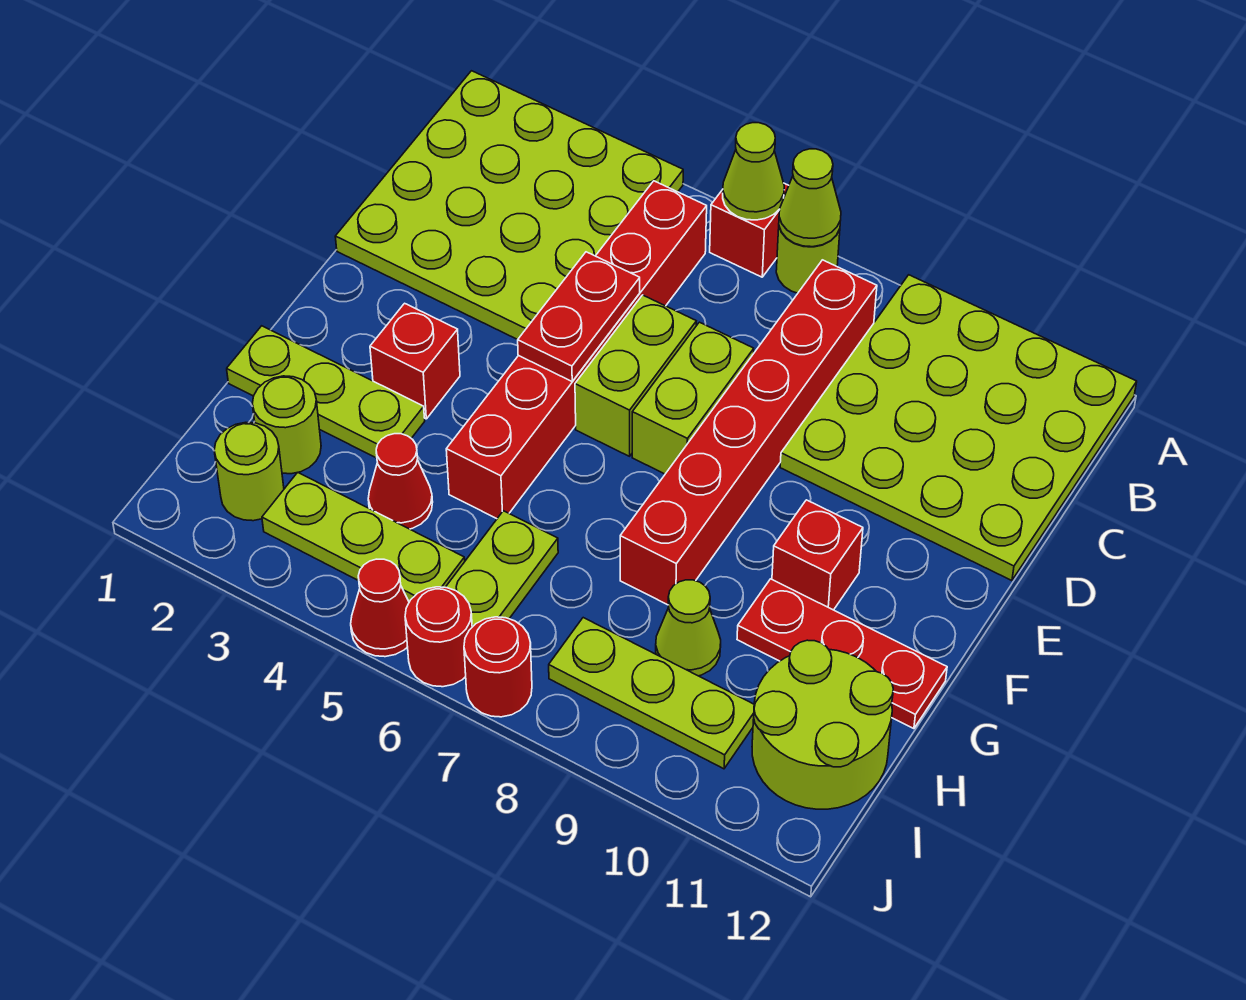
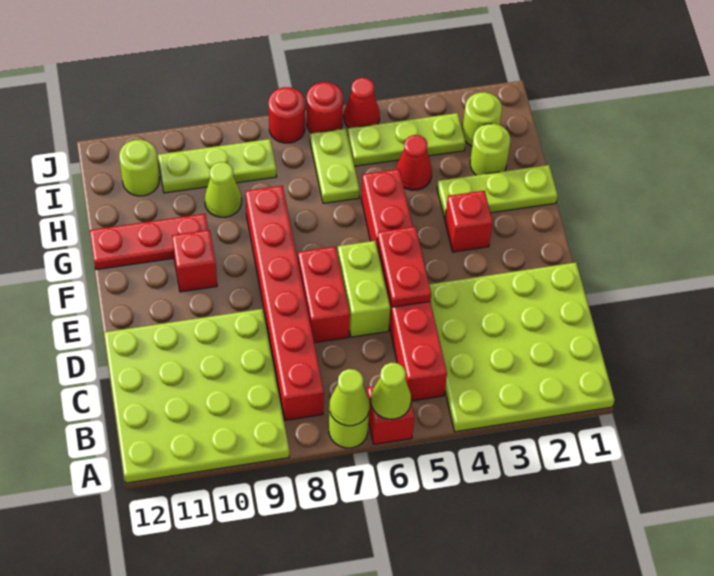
lime 1x2 brick [632,322,754,474] -> red 1x2 brick [298,246,350,343]
lime 2x2 round brick [752,640,893,809] -> lime 1x1 round brick [119,140,159,196]

